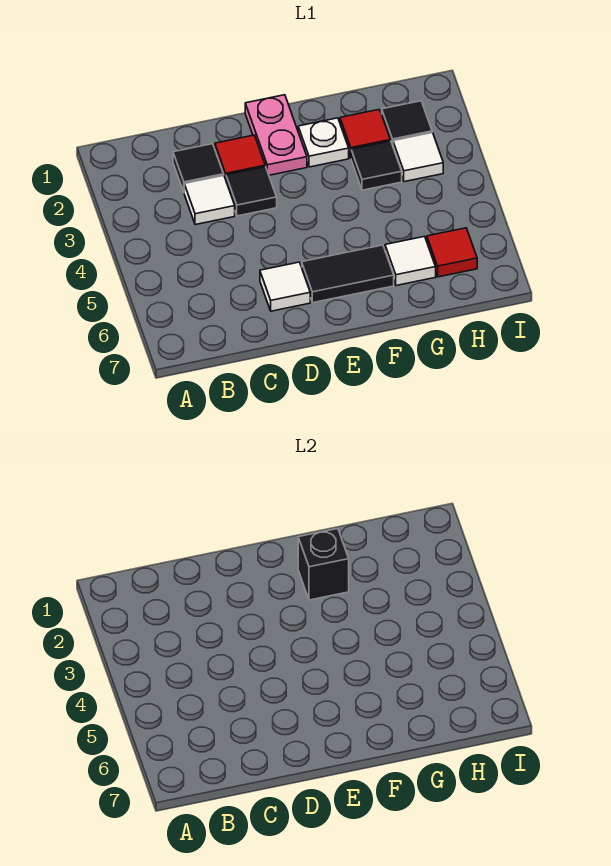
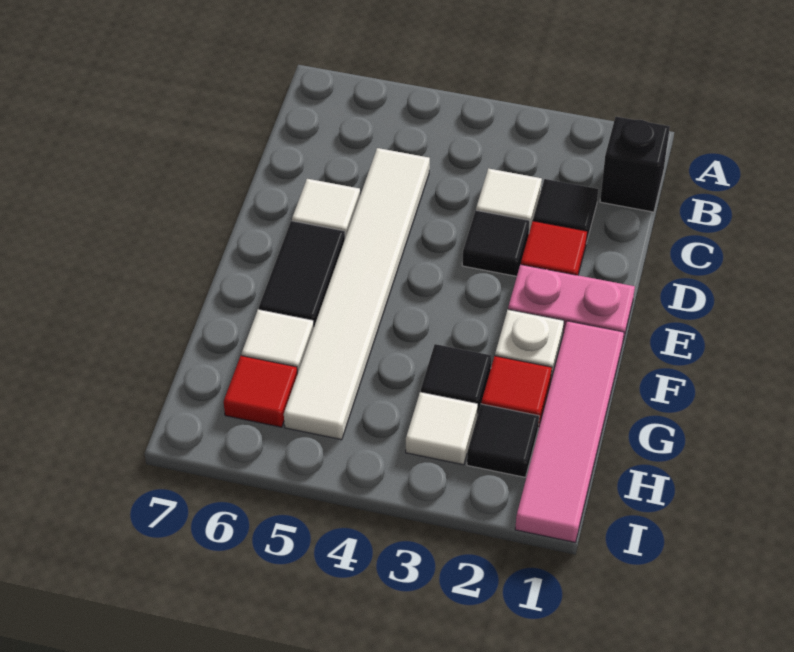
none -> white 1x6 tile [284,148,430,440]
none -> pink 1x4 tile [515,321,624,542]
black 1x1 brick [298,529,349,600] -> black 1x1 brick moved to [600,117,670,212]

